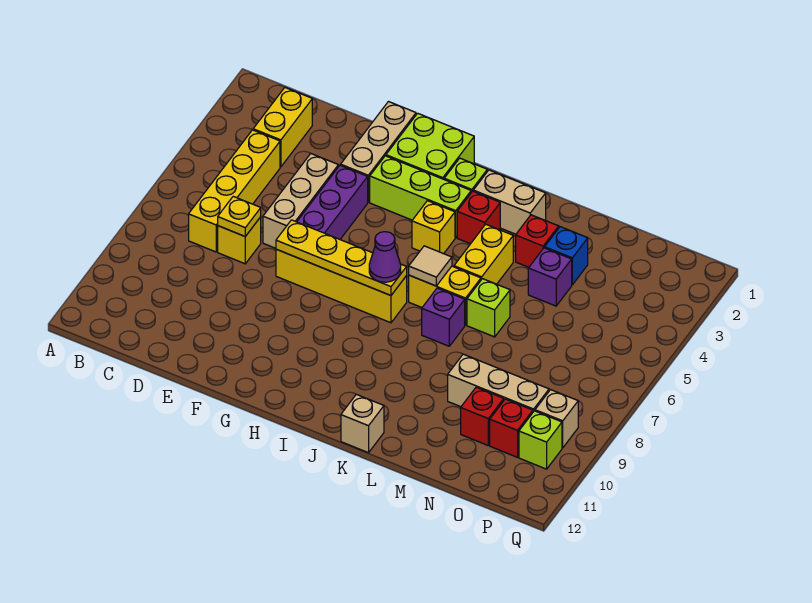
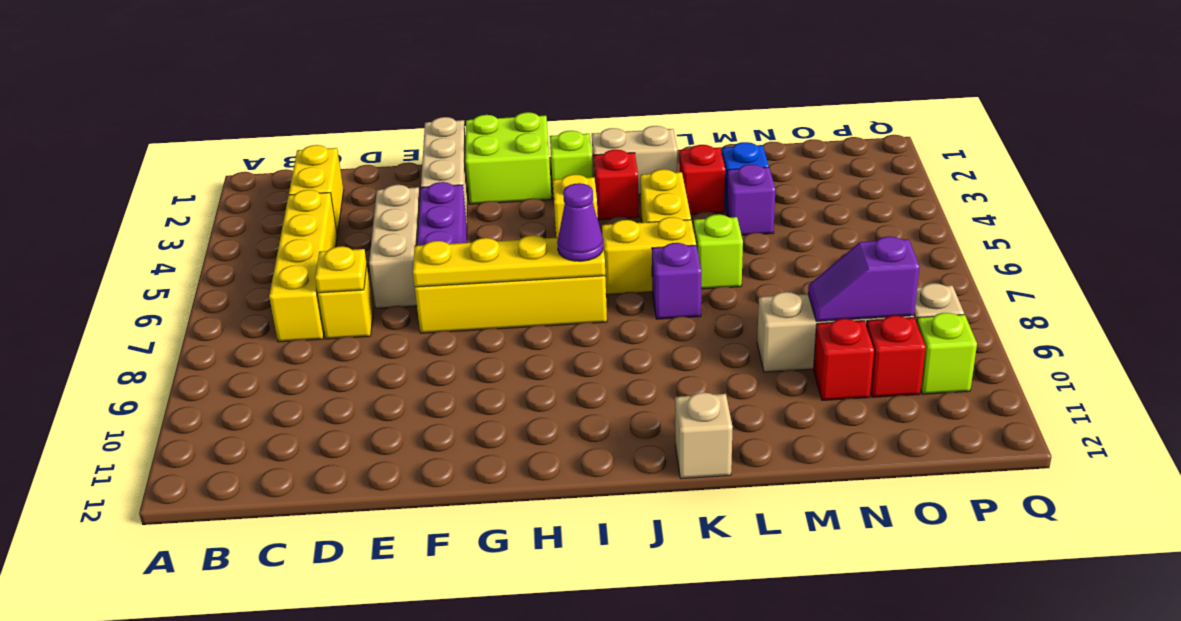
lime 1x3 brick [370,156,471,238] -> none
tan 1x1 tile [409,246,452,286] -> none
none -> purple 1x2 slope [808,236,920,321]

